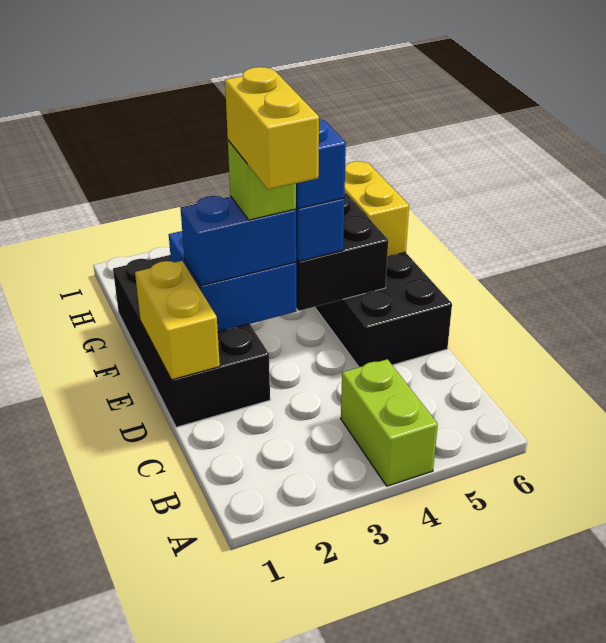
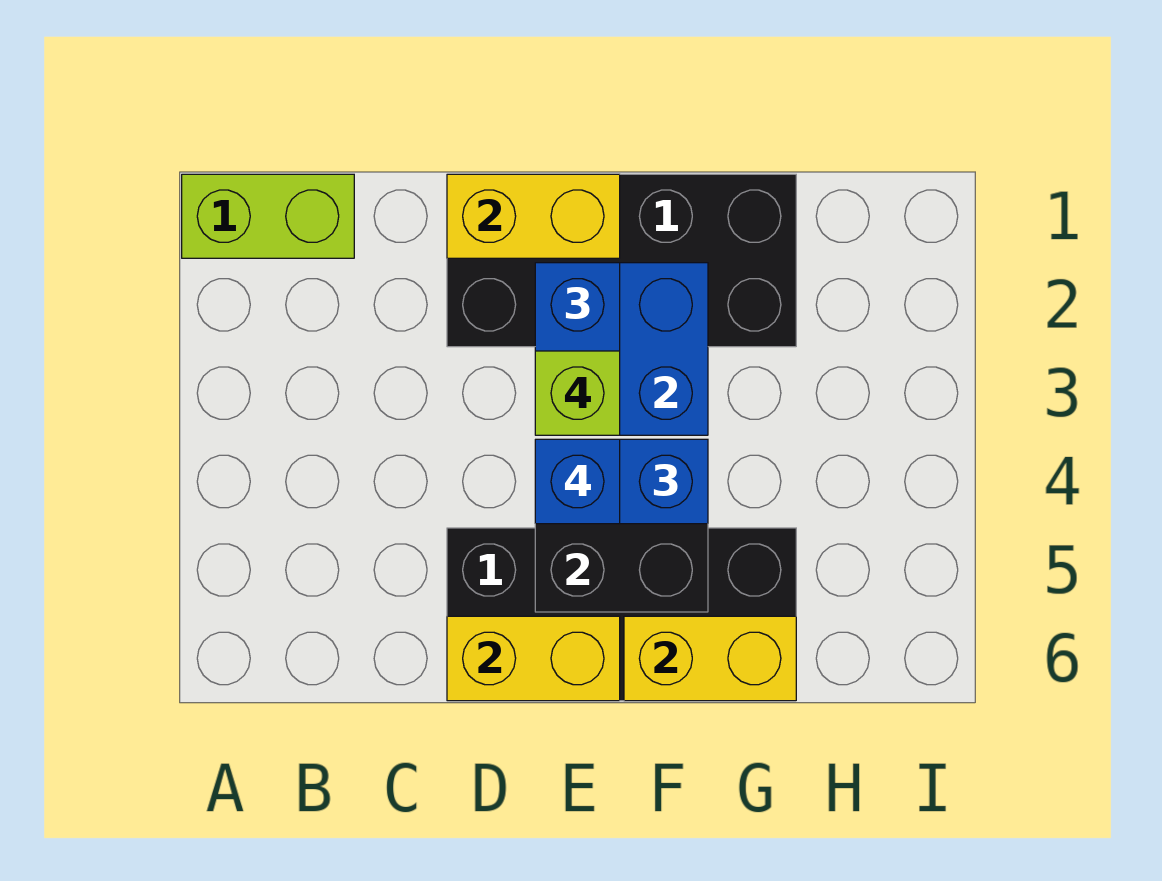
lime 1x2 brick [341,359,438,486] -> lime 1x2 brick moved to [182,174,354,258]
yellow 1x2 brick [225,67,319,189] -> yellow 1x2 brick moved to [447,616,620,701]

